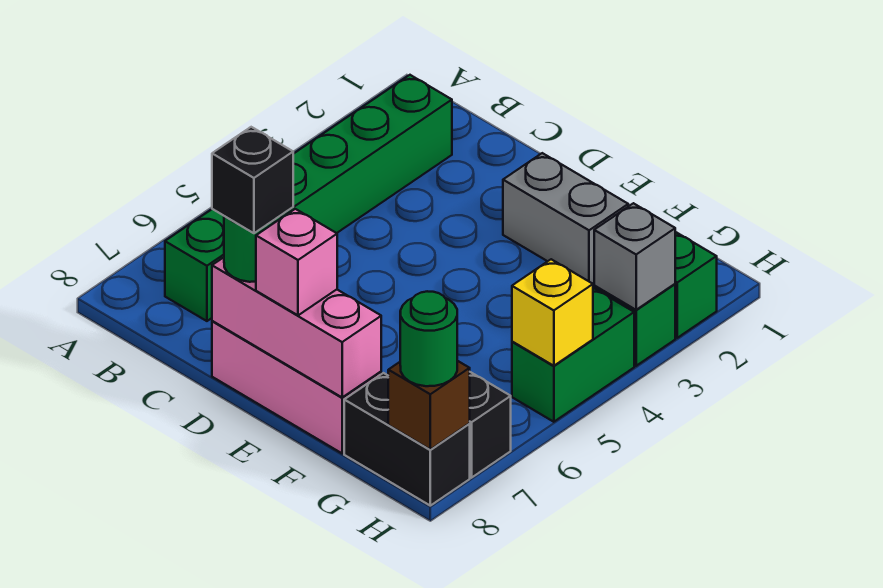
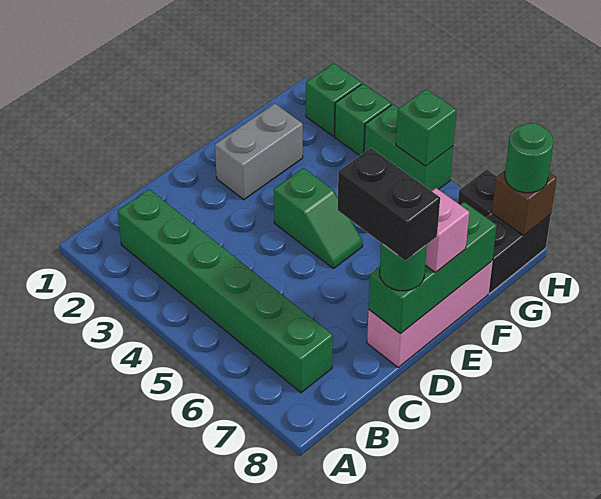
pink 1x3 brick [212,257,381,397] -> green 1x3 brick [369,202,497,334]
black 1x1 brick [212,127,293,233] -> black 1x2 brick [338,148,440,261]
none -> green 1x2 slope [274,168,363,269]
grey 1x1 brick [594,203,675,310] -> none
yellow 1x1 brick [512,259,593,366] -> green 1x1 brick [396,89,456,166]

